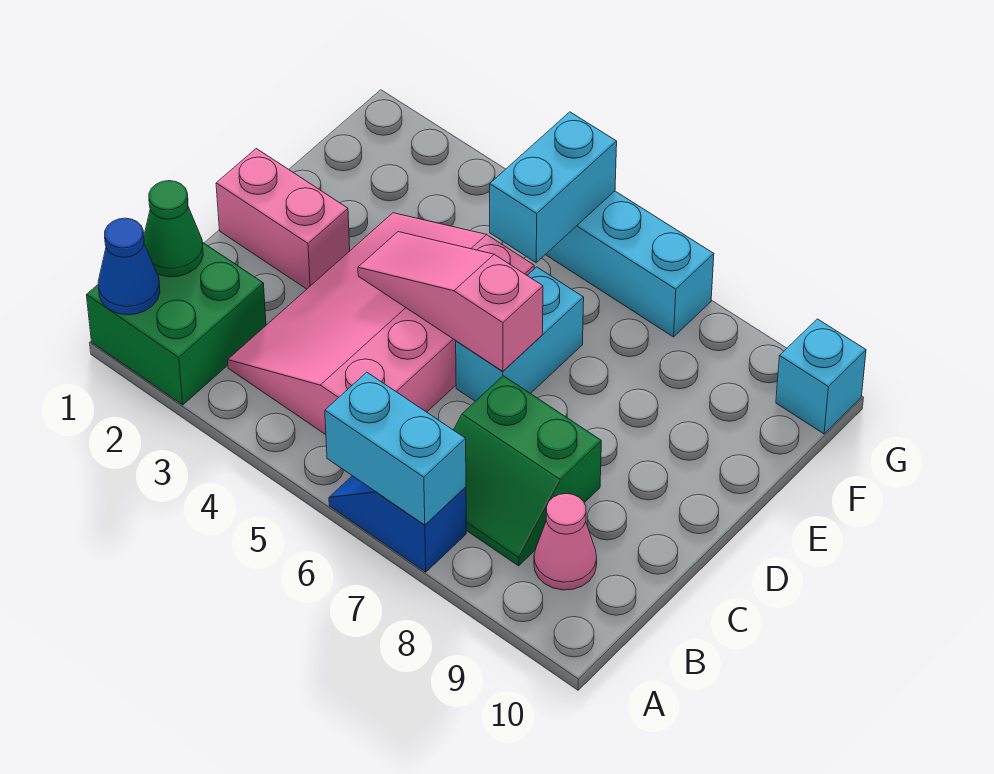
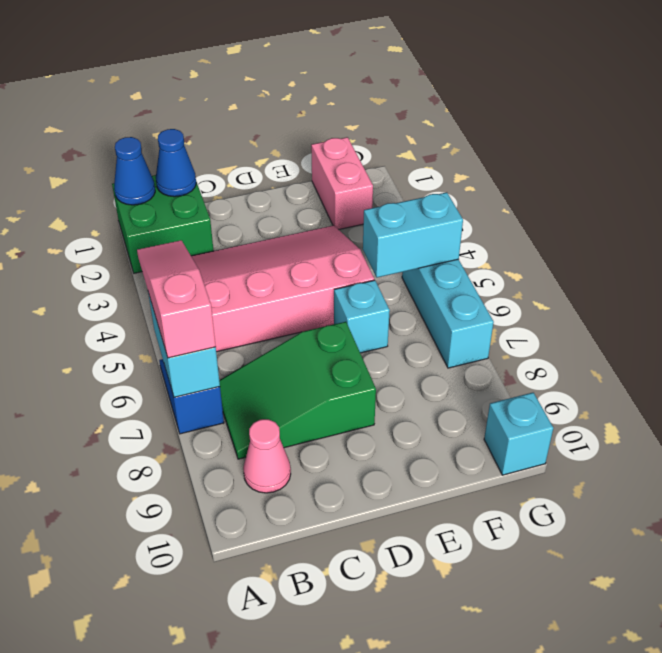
green 1x1 cone [144,181,203,277] -> blue 1x1 cone [156,129,196,197]
green 2x2 slope [454,376,601,566] -> green 2x3 slope [219,322,376,459]
pink 1x2 brick [216,149,350,289] -> pink 1x2 brick moved to [311,137,373,230]
pink 1x3 slope [358,232,543,371] -> pink 1x3 slope moved to [137,240,216,358]
cyan 1x2 brick [456,267,584,401] -> cyan 1x1 brick [334,280,390,353]

